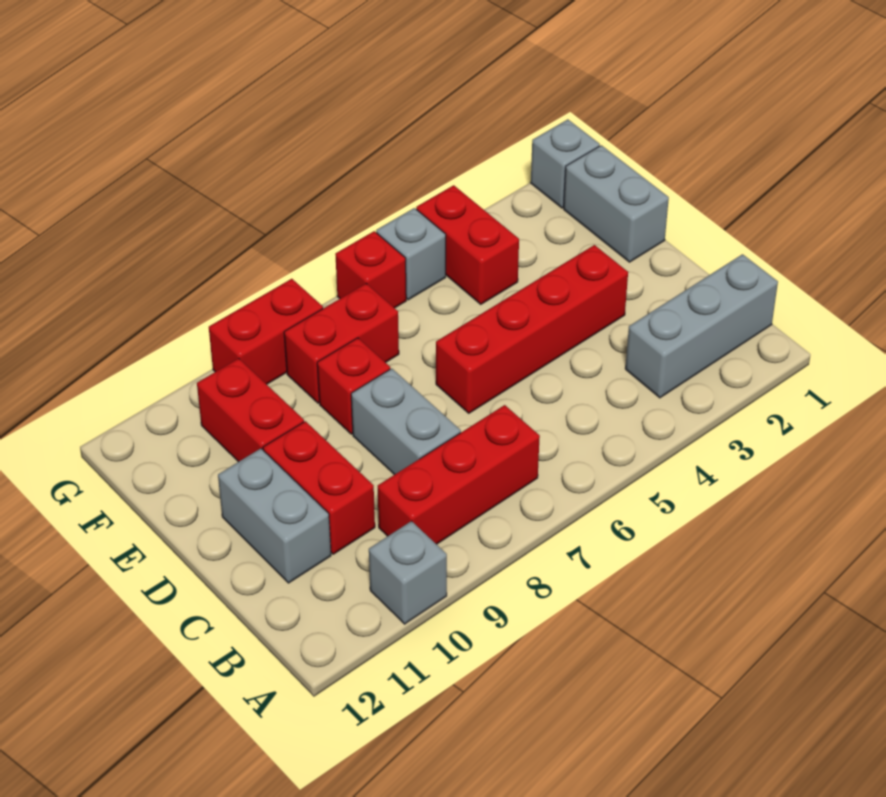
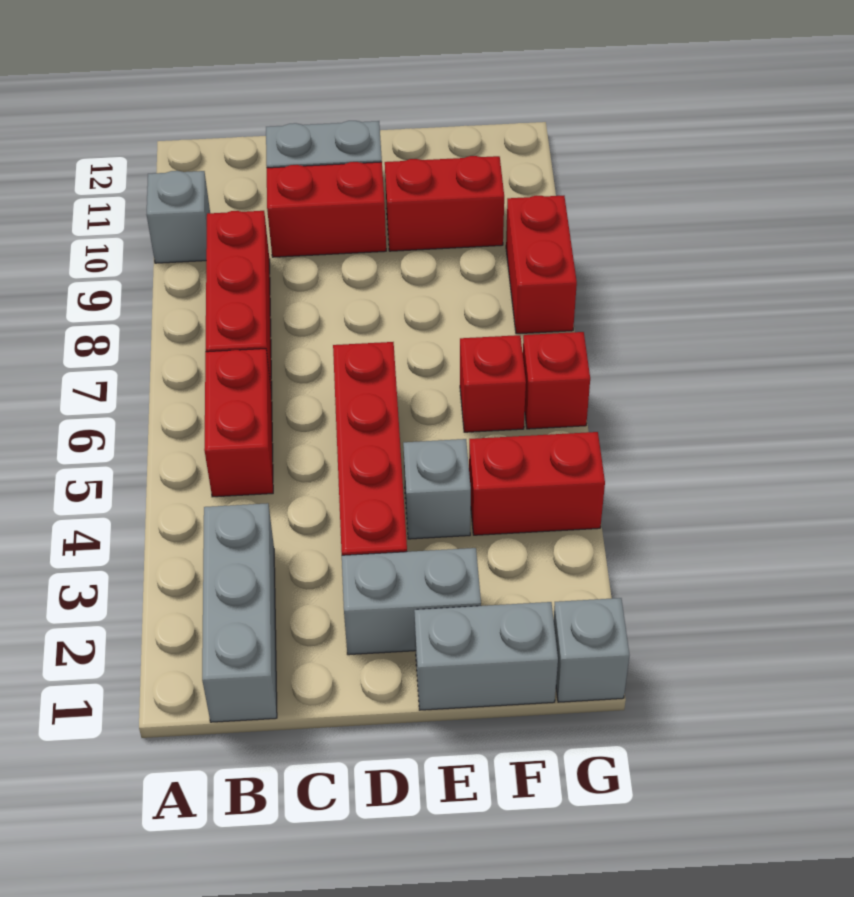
grey 1x2 brick [351,369,461,475] -> grey 1x2 brick moved to [342,548,481,655]
red 1x1 brick [317,338,390,434] -> red 1x1 brick moved to [460,335,526,432]
red 1x2 brick [284,284,399,403] -> red 1x2 brick moved to [204,349,273,497]
grey 1x1 brick [376,208,446,300] -> grey 1x1 brick moved to [403,439,471,539]

